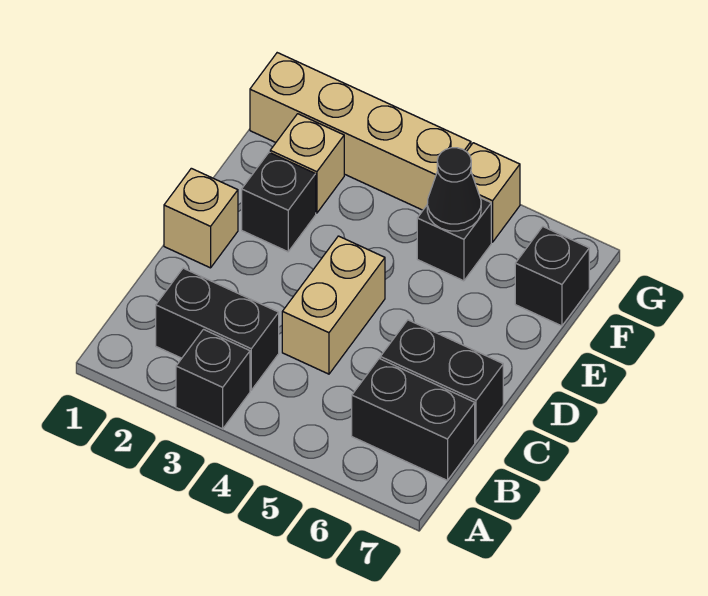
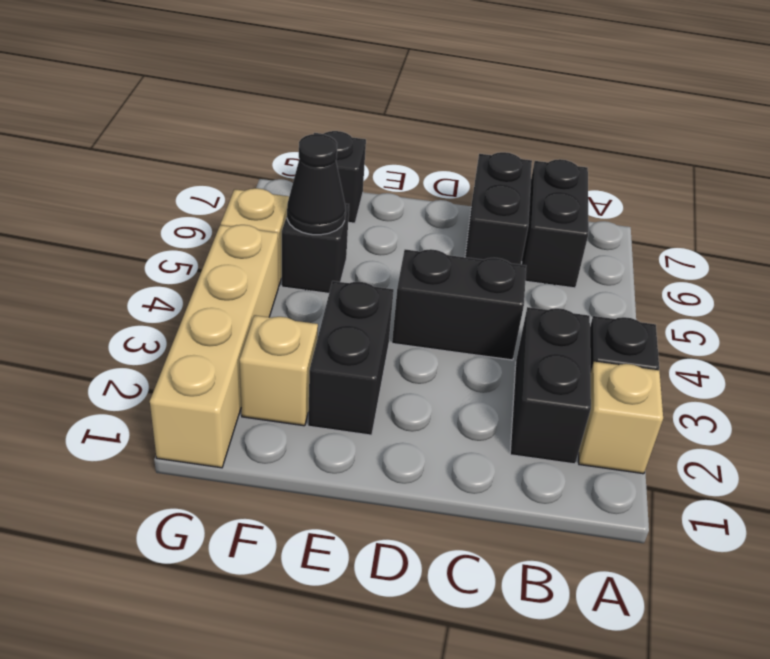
tan 1x2 brick [282,236,385,374] -> black 1x2 brick [392,249,526,360]
tan 1x1 brick [164,168,238,268] -> tan 1x1 brick moved to [579,362,663,474]
black 1x1 brick [242,152,316,252] -> black 1x2 brick [308,281,394,435]

